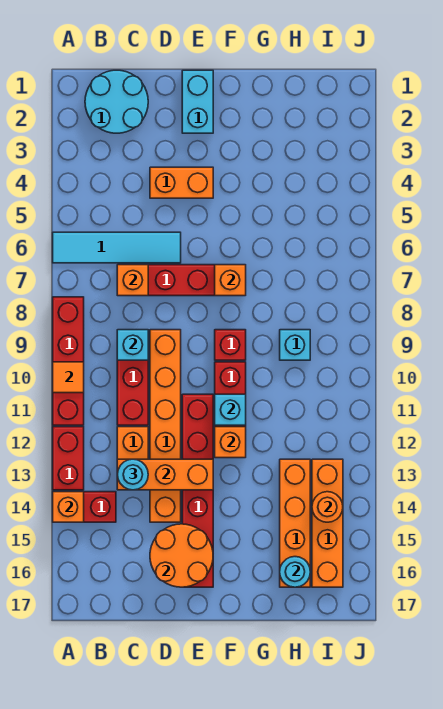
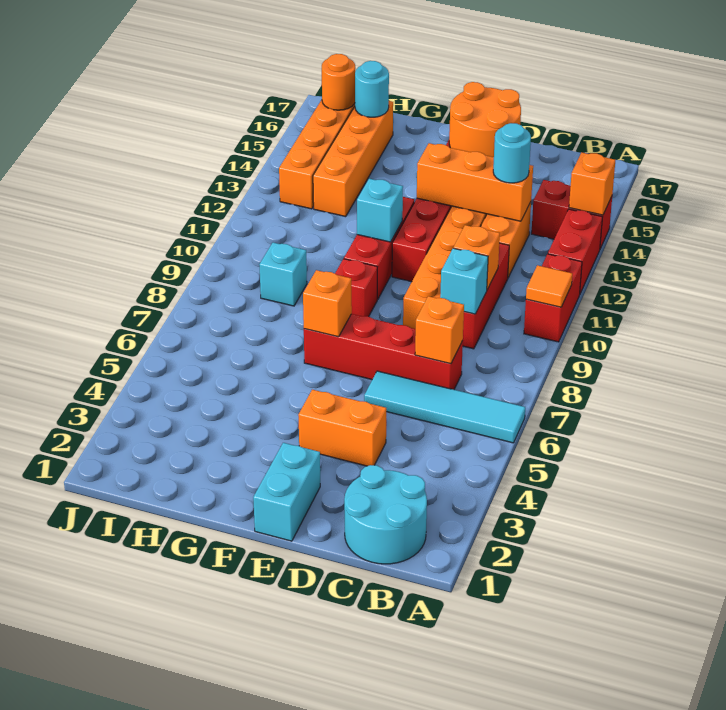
red 1x4 brick [53,297,84,425] -> red 1x2 brick [524,254,582,342]
orange 1x1 brick [215,427,246,458] -> orange 1x1 brick moved to [453,225,500,290]
orange 1x1 round brick [312,492,343,522] -> orange 1x1 round brick moved to [322,54,355,110]

